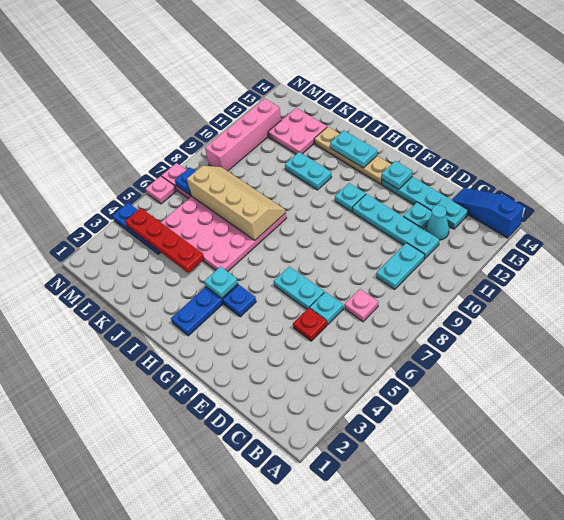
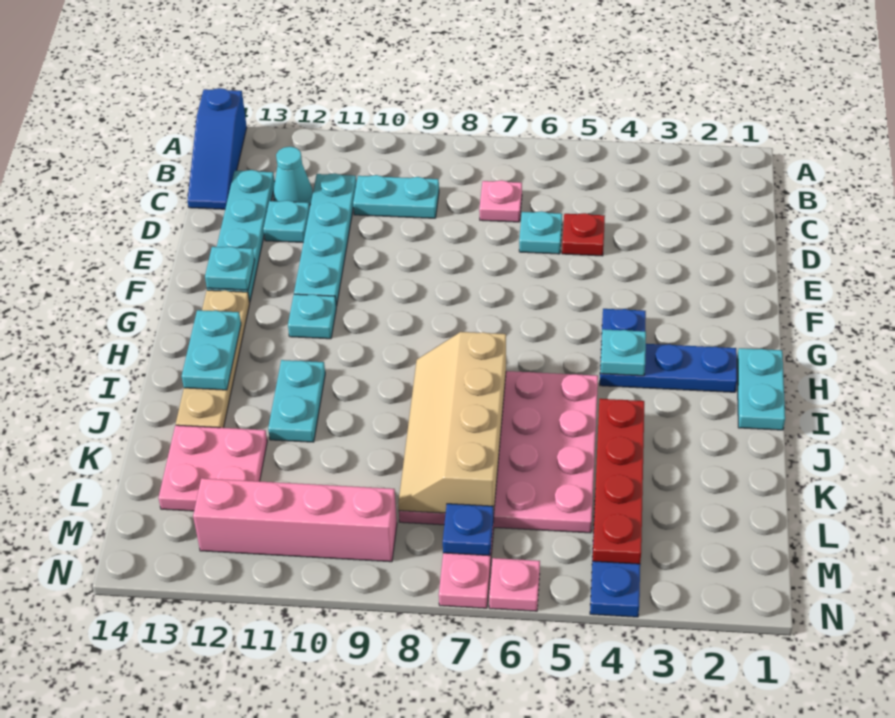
cyan 1x2 plate [274,267,324,309] -> cyan 1x2 plate moved to [737,348,785,430]

